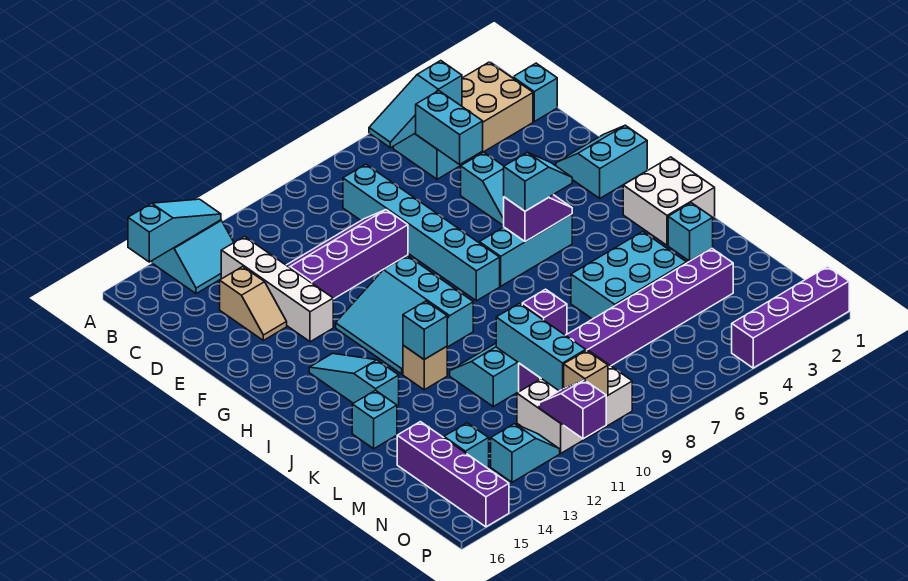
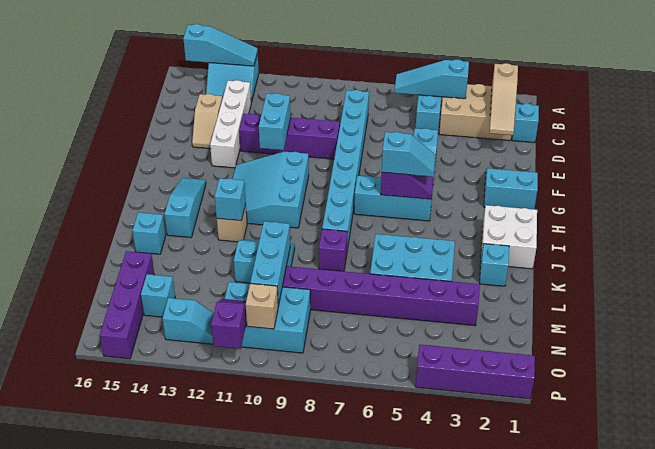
none -> tan 1x3 slope [489,63,518,135]
cyan 1x2 brick [416,91,483,164] -> cyan 1x2 brick moved to [259,93,291,150]
cyan 1x6 brick [343,164,500,301] -> cyan 1x8 brick [322,90,369,250]
white 2x3 brick [517,351,632,453] -> cyan 2x3 brick [225,282,310,353]

